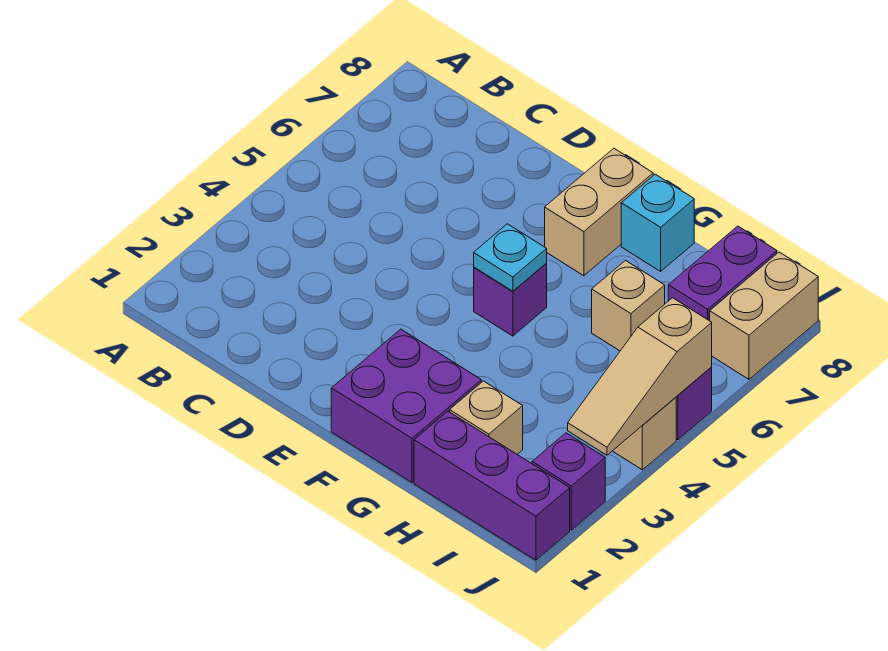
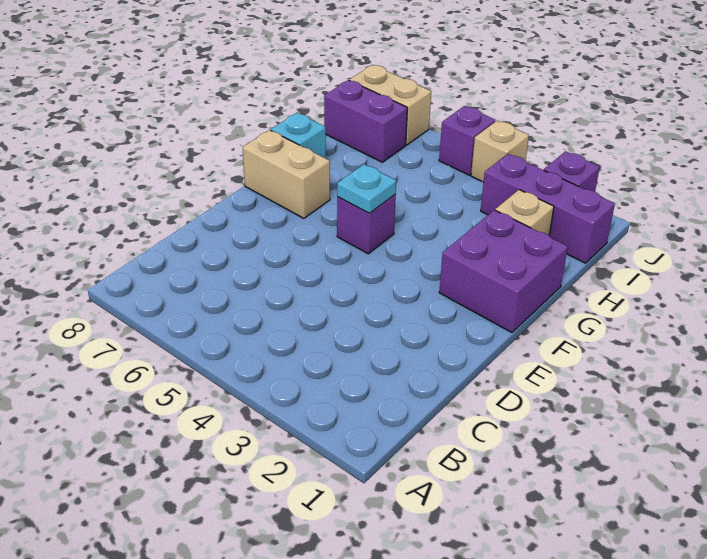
purple 1x3 brick [414,411,570,560] -> purple 1x3 brick turned to [481,154,615,263]
tan 1x1 brick [592,261,665,351] -> none
tan 1x3 slope [568,298,712,455] -> none

